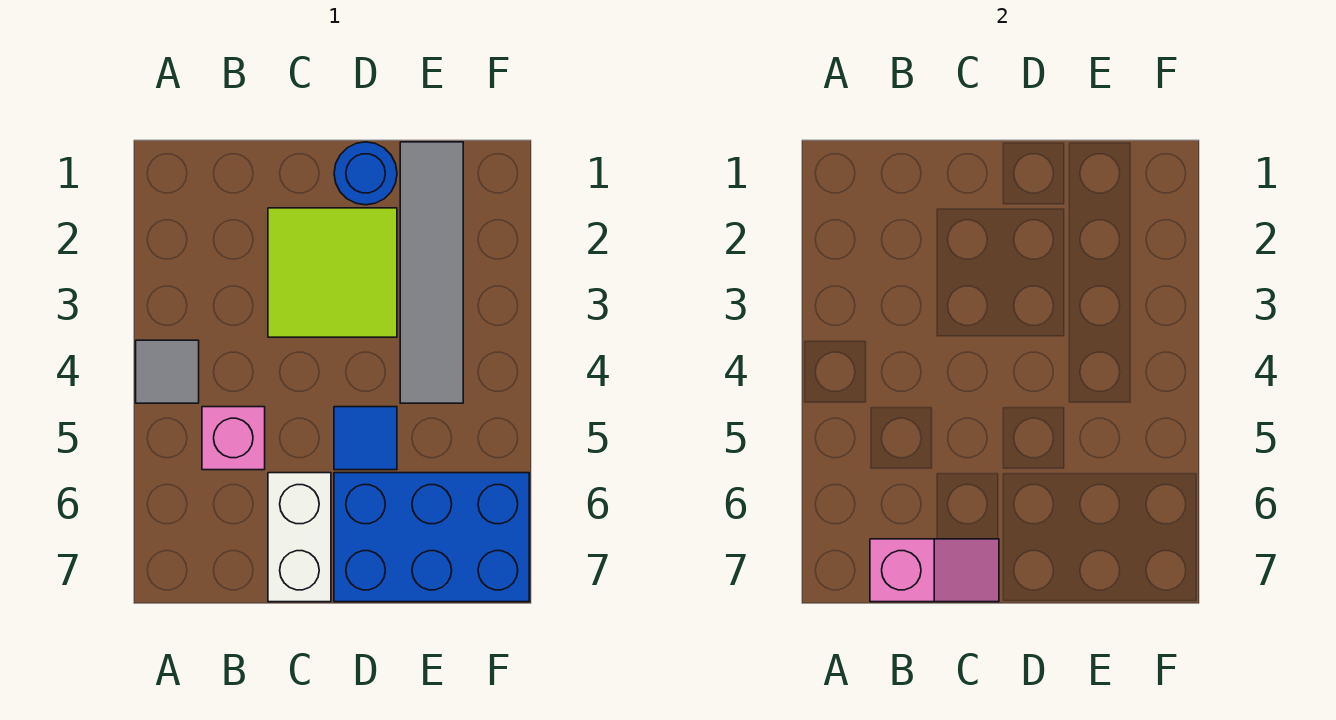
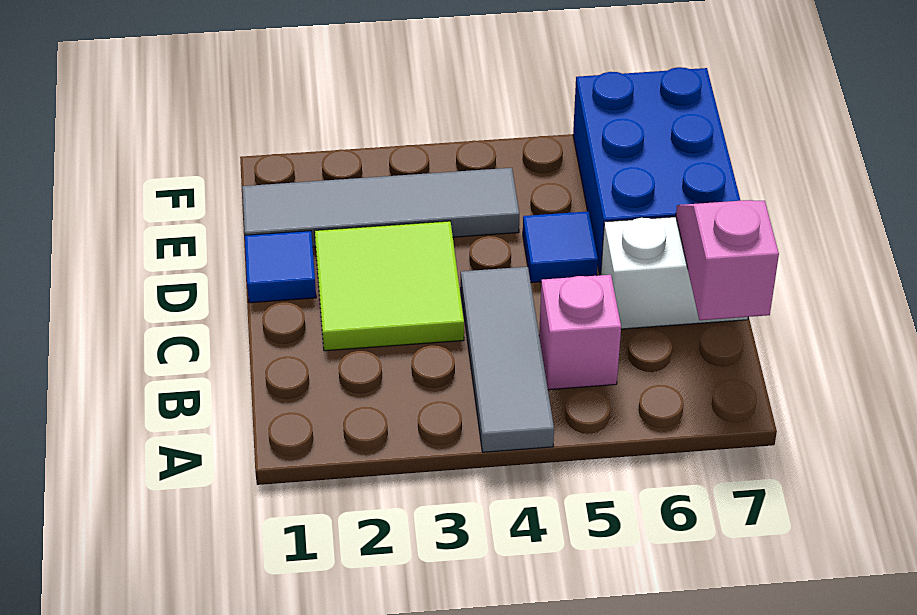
grey 1x1 tile [136,340,199,403] -> grey 1x3 tile [461,267,554,452]
blue 1x1 round brick [334,142,397,205] -> blue 1x1 tile [245,231,316,303]

